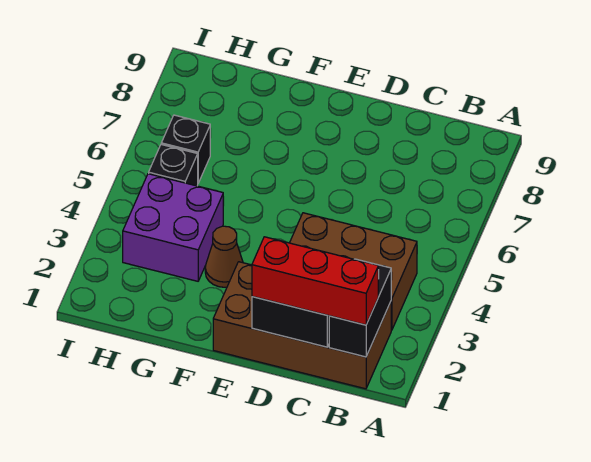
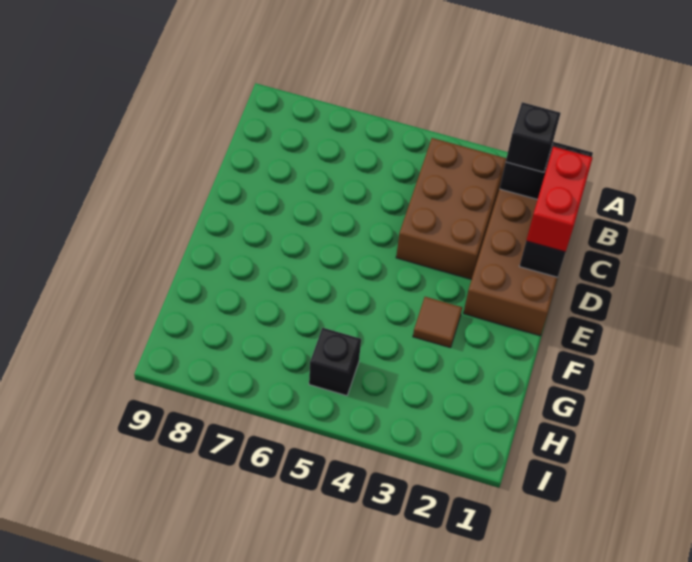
red 1x3 brick [252,237,378,325] -> red 1x2 brick [526,147,593,252]
brown 1x1 cone [205,226,243,287] -> brown 1x1 tile [413,297,462,348]
purple 2x2 brick [123,174,223,281] -> none
black 1x1 brick [161,115,210,183] -> black 1x1 brick moved to [506,102,561,172]

